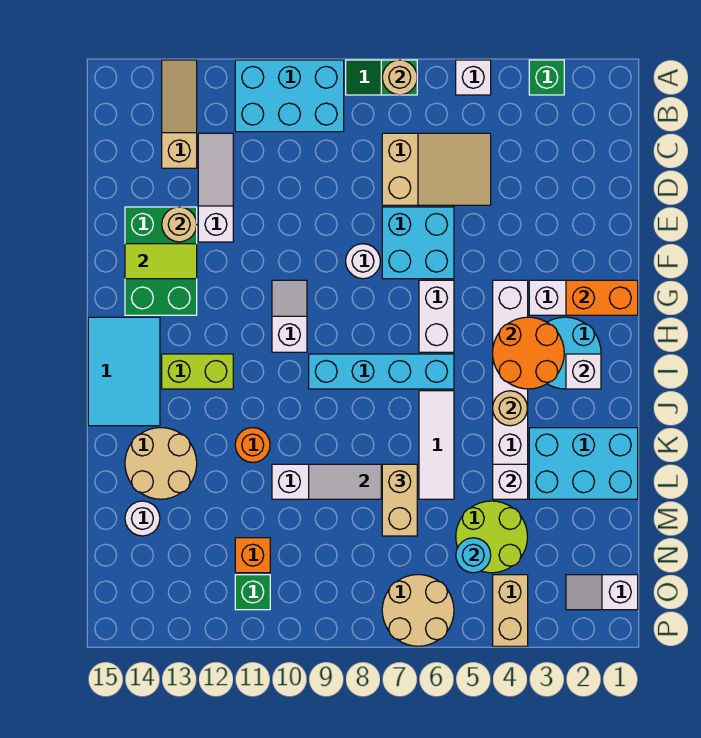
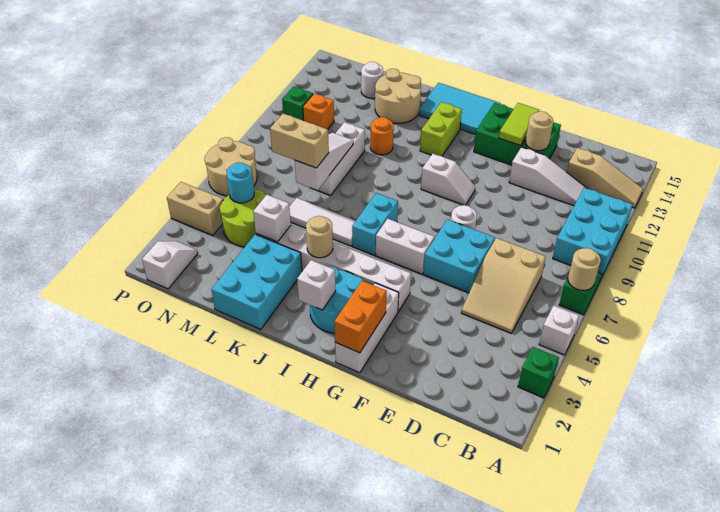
orange 2x2 round brick [493,317,564,389] -> none
cyan 1x4 brick [309,354,454,389] -> cyan 1x2 brick [352,193,398,255]

